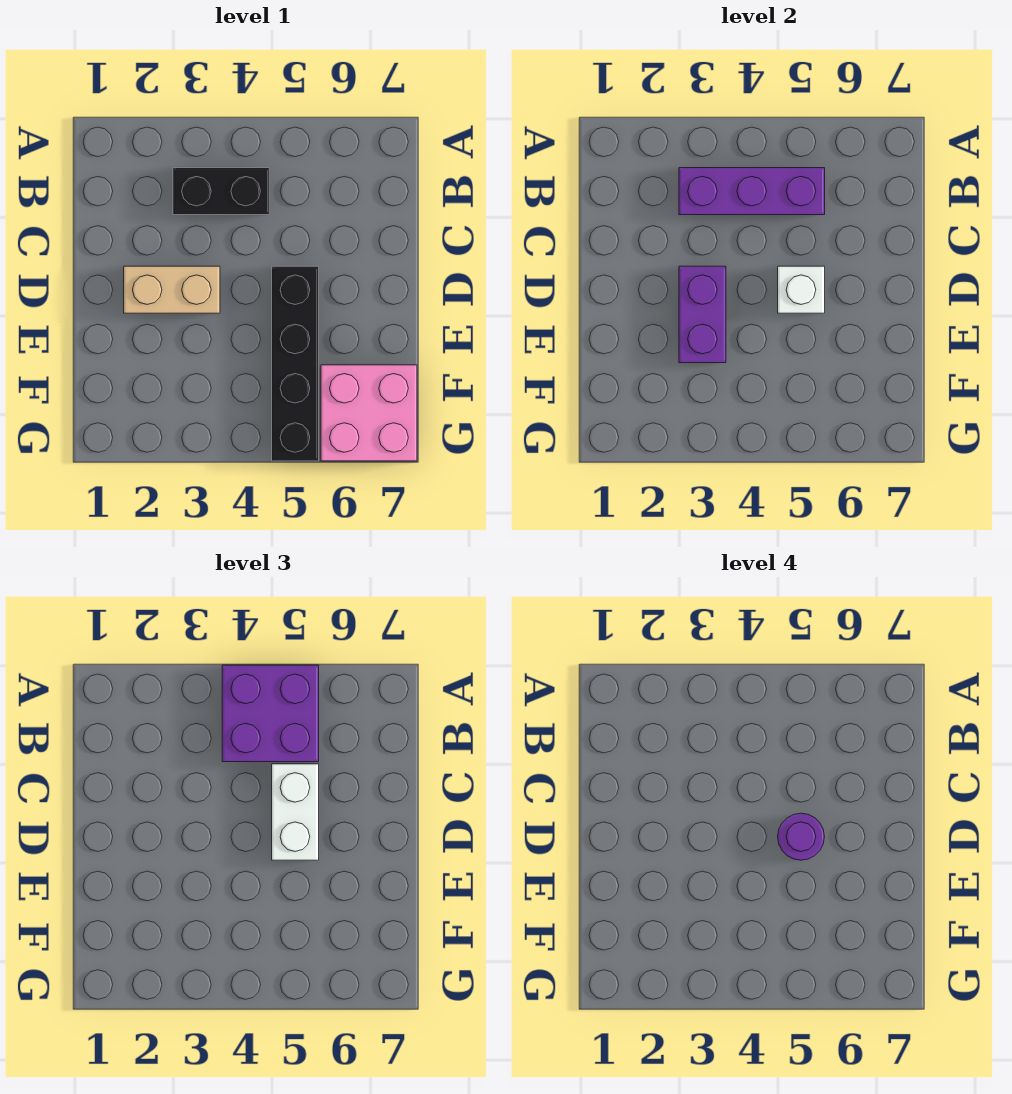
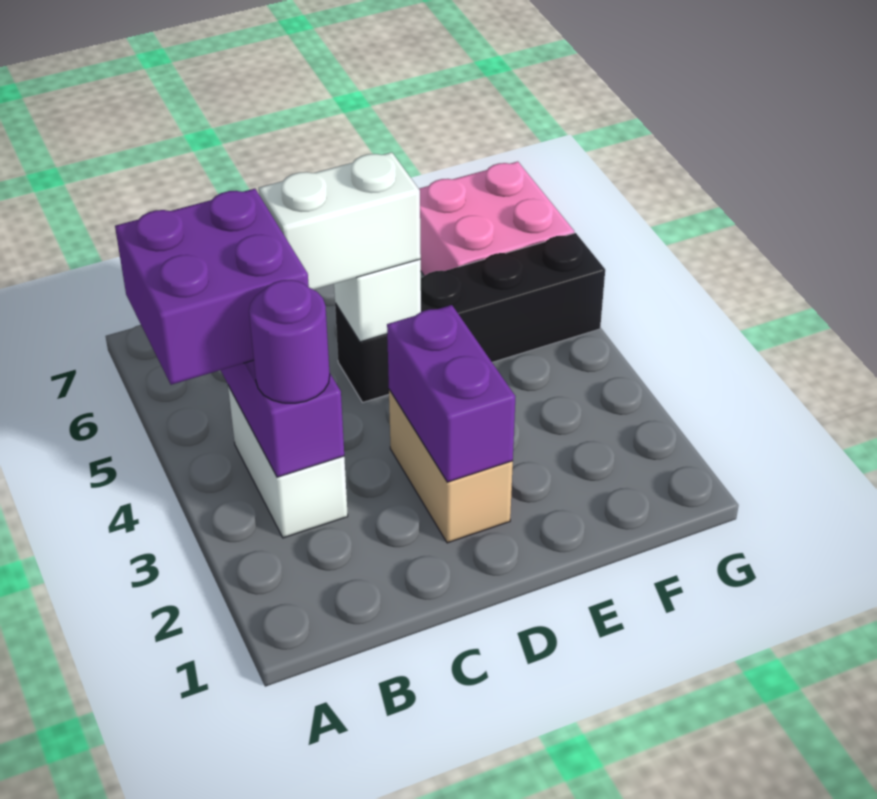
black 1x2 brick [173,168,269,215] -> white 1x2 brick [228,386,348,538]
purple 1x2 brick [679,266,726,363] -> purple 1x2 brick turned to [387,305,515,482]
purple 1x1 round brick [778,813,824,860] -> purple 1x1 round brick moved to [249,280,330,403]

